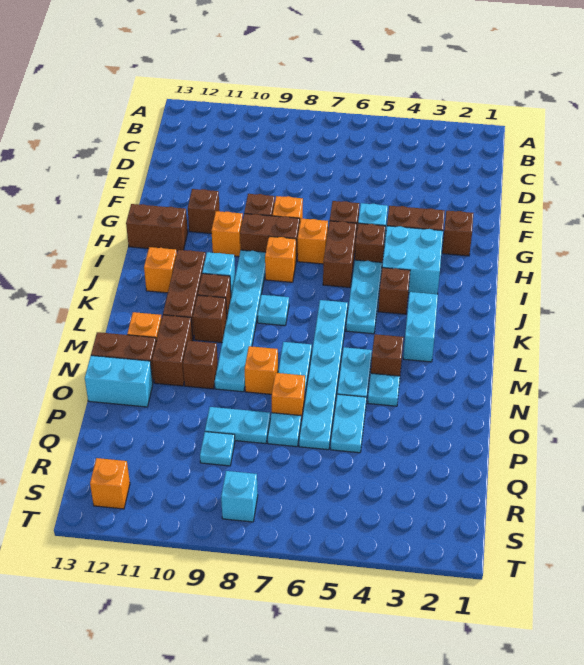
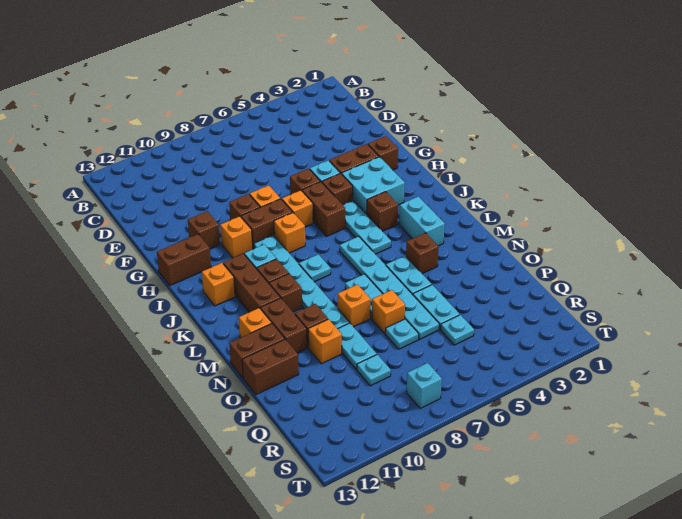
cyan 1x1 plate [368,373,400,406] -> cyan 1x1 plate moved to [441,315,474,345]
cyan 1x2 brick [85,356,153,407] -> brown 1x2 brick [242,339,299,395]
cyan 1x2 plate [205,407,270,444] -> cyan 1x2 plate turned to [338,323,377,370]
orange 1x1 brick [90,458,130,509] -> orange 1x1 brick moved to [308,319,342,364]

